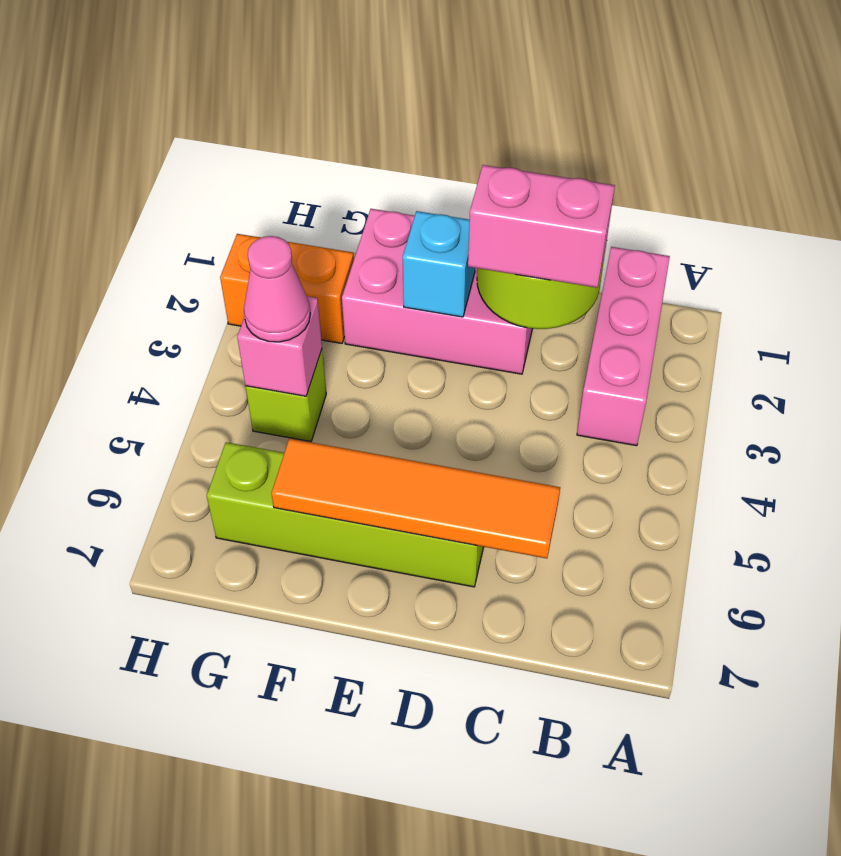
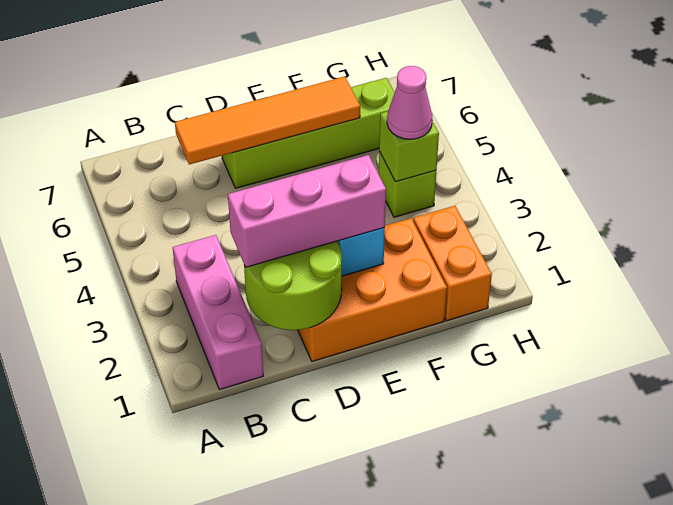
pink 1x2 brick [468,165,615,288] -> pink 1x3 brick [228,155,386,267]
pink 2x3 brick [342,209,533,374] -> orange 2x3 brick [298,218,447,361]
orange 1x2 brick [220,234,354,343] -> orange 1x2 brick turned to [413,206,492,321]
pink 1x1 brick [237,296,322,396] -> lime 1x1 brick [379,111,439,182]

